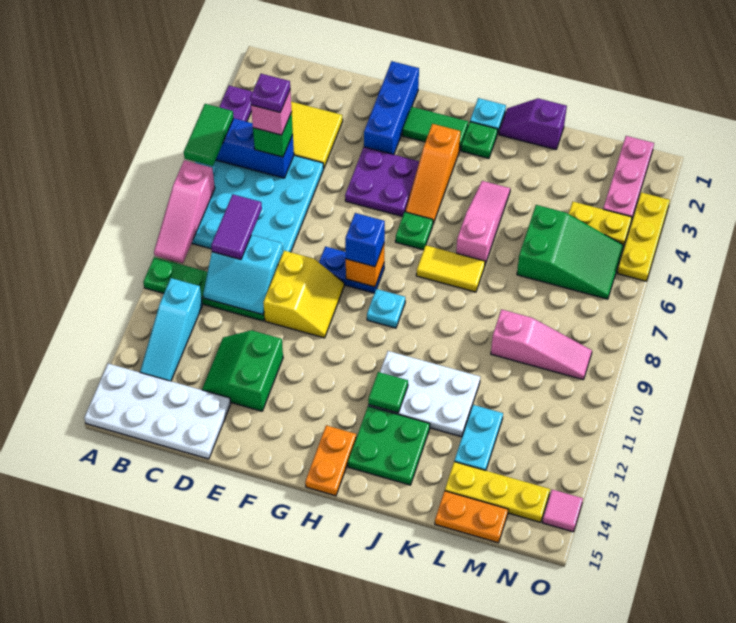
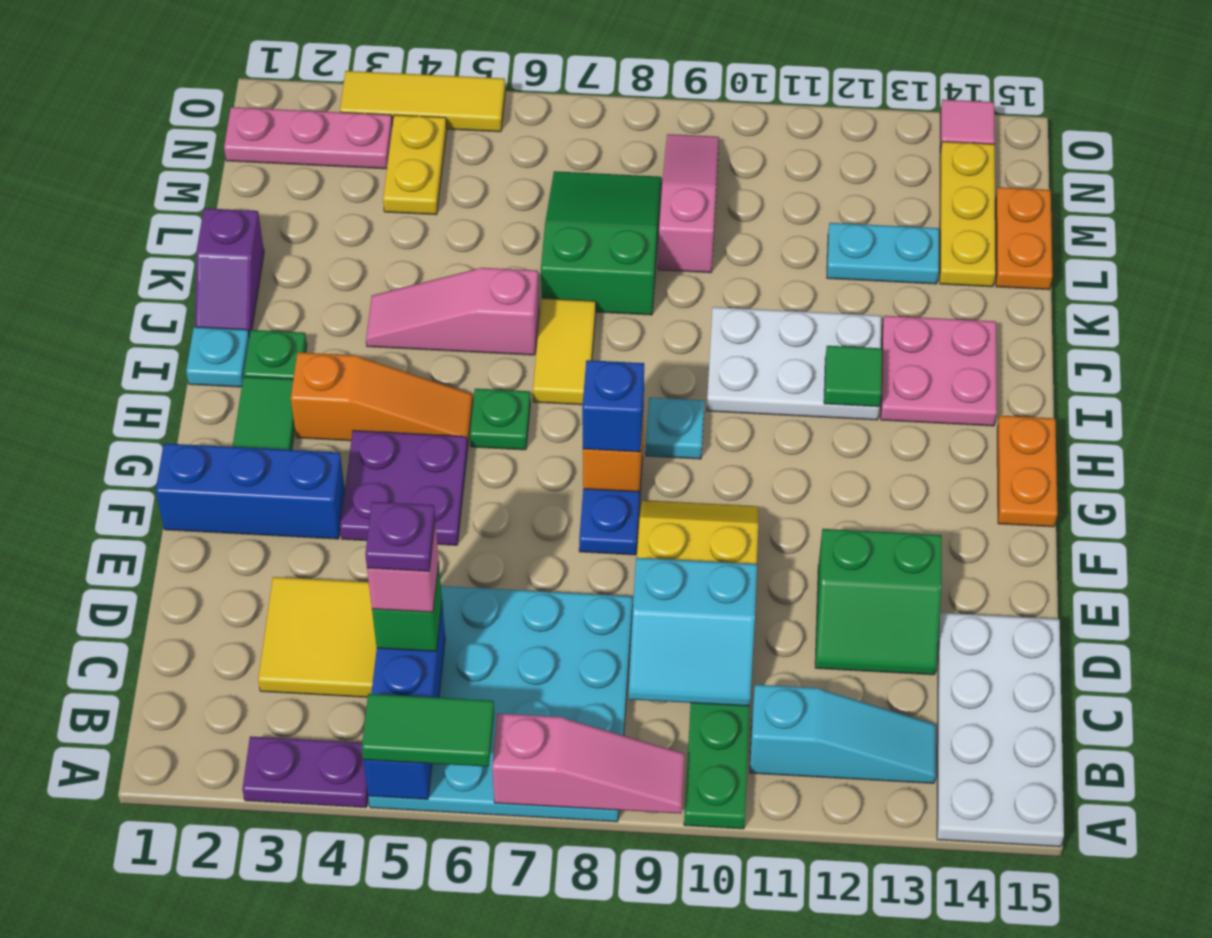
purple 1x2 tile [211,195,262,259] -> none
cyan 2x2 slope [203,235,283,315] -> cyan 2x2 slope turned to [629,558,757,706]
orange 1x2 plate [305,425,356,496] -> orange 1x2 plate turned to [997,416,1057,527]
white 2x3 plate [368,351,480,437] -> white 2x3 plate turned to [707,307,881,420]
green 2x2 plate [348,406,430,485] -> pink 2x2 plate [881,316,997,426]
green 2x3 slope [517,205,624,299] -> green 2x3 slope moved to [541,171,661,315]
yellow 1x3 plate [617,192,670,281] -> yellow 1x3 tile [340,71,505,132]

